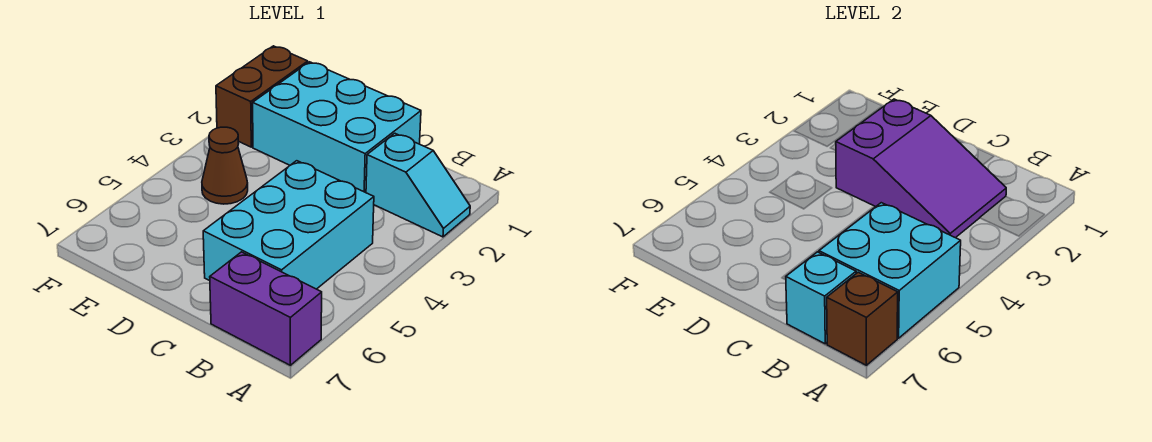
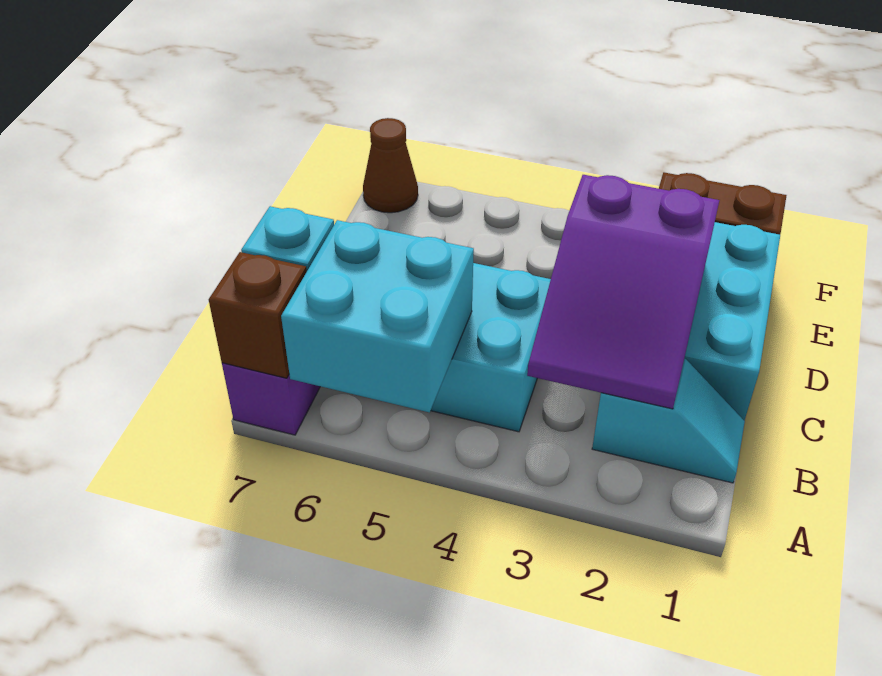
cyan 1x2 slope [366,133,470,237] -> cyan 1x2 slope turned to [592,359,745,483]
brown 1x1 cone [202,127,248,204] -> brown 1x1 cone moved to [363,118,418,213]

